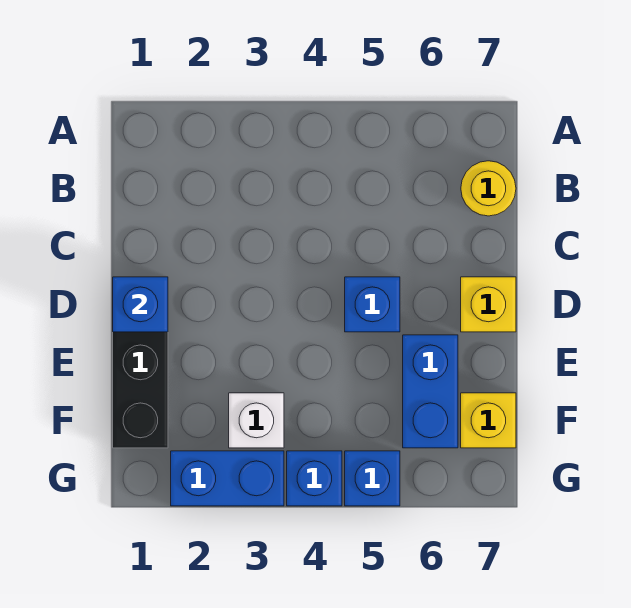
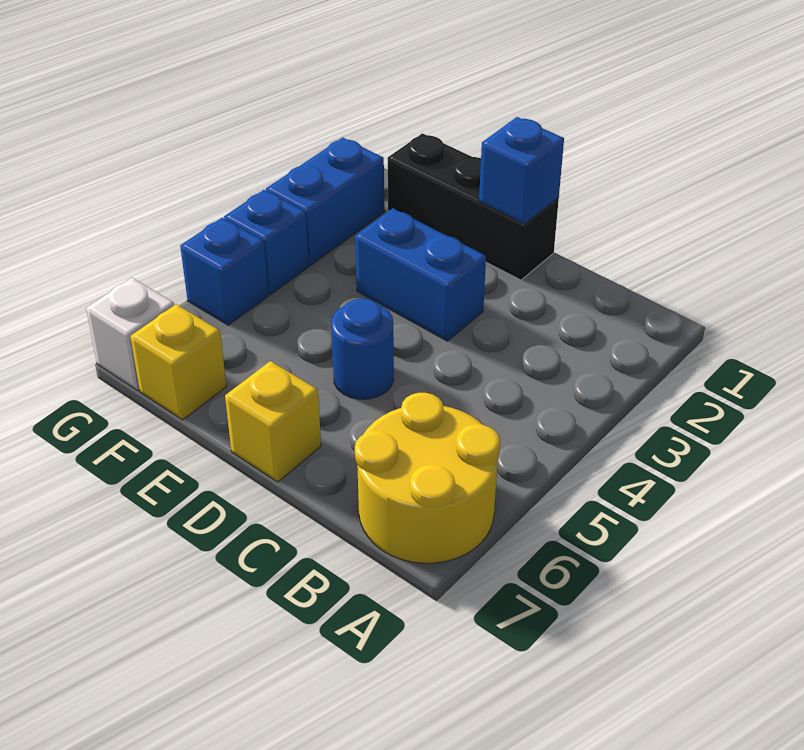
yellow 1x1 round brick [461,161,516,216] -> yellow 2x2 round brick [355,393,500,563]
blue 1x1 brick [345,277,400,332] -> blue 1x1 round brick [331,299,394,399]
blue 1x2 brick [403,335,458,448] -> blue 1x2 brick moved to [355,208,486,341]
white 1x1 brick [229,393,284,448] -> white 1x1 brick moved to [86,278,174,391]

